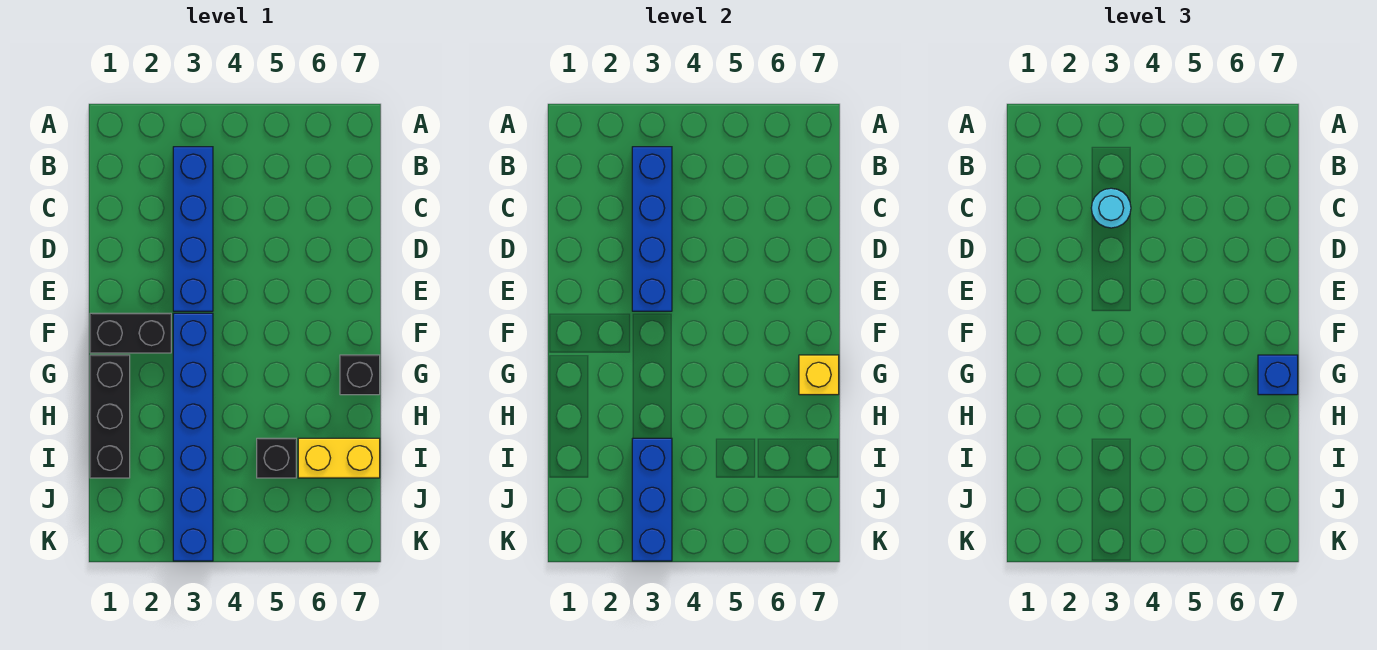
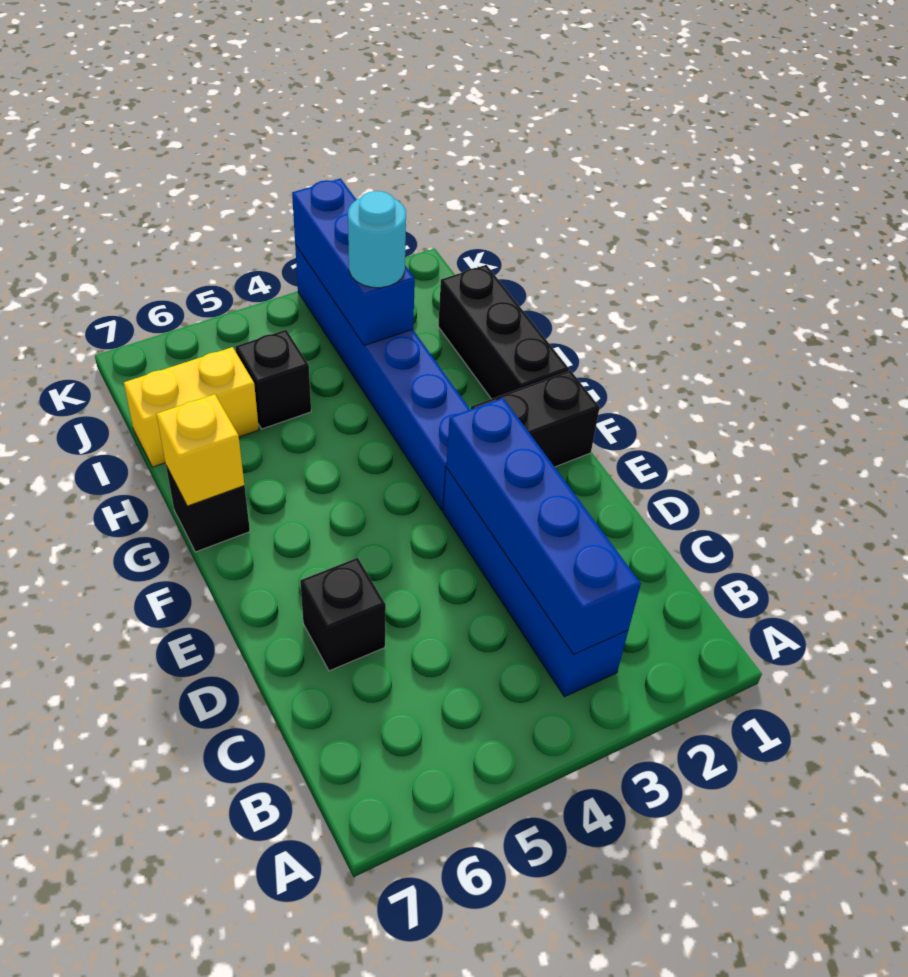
cyan 1x1 round brick [1091,188,1131,228] -> cyan 1x1 round brick moved to [348,191,406,288]
none -> black 1x1 brick [300,558,386,671]
blue 1x1 brick [1258,355,1298,395] -> none

